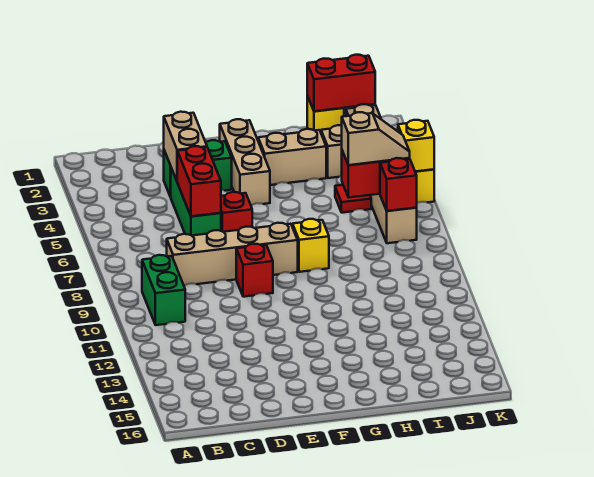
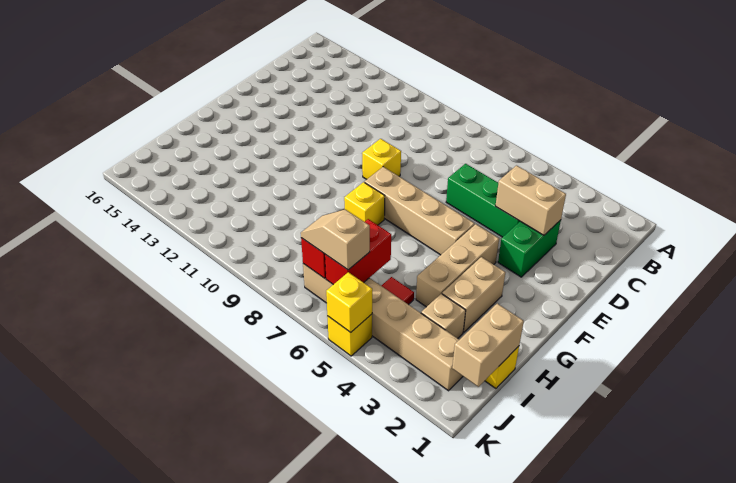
green 1x2 brick [142,255,185,325] -> none
tan 1x4 brick [167,223,298,286] -> tan 1x4 brick turned to [365,167,475,255]
red 1x2 brick [177,146,221,216] -> none
red 1x1 brick [221,192,252,232] -> none
red 1x1 brick [236,244,273,297] -> yellow 1x1 brick [362,139,401,179]
tan 1x3 brick [220,119,270,205] -> tan 1x3 brick turned to [416,224,499,307]
red 1x2 brick [307,55,375,111] -> tan 1x2 brick [452,304,524,387]
tan 1x2 slope [342,112,410,165] -> tan 1x2 slope turned to [301,209,370,270]

